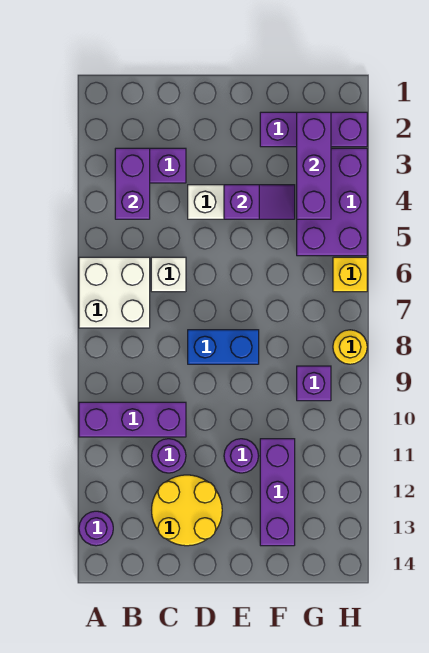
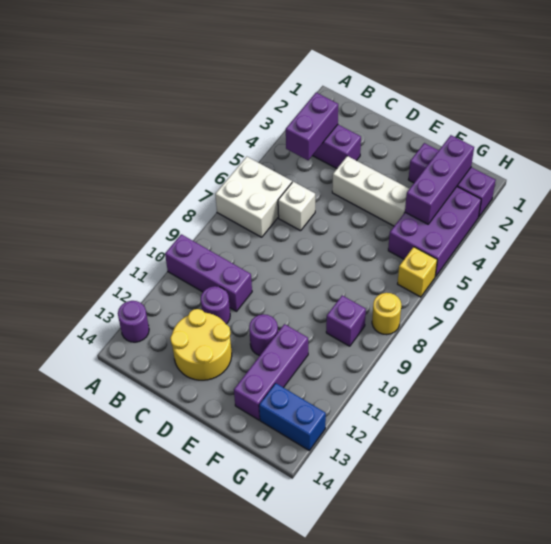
blue 1x2 brick [188,330,259,364] -> blue 1x2 brick moved to [259,383,326,450]
purple 1x2 slope [224,185,295,219] -> none

